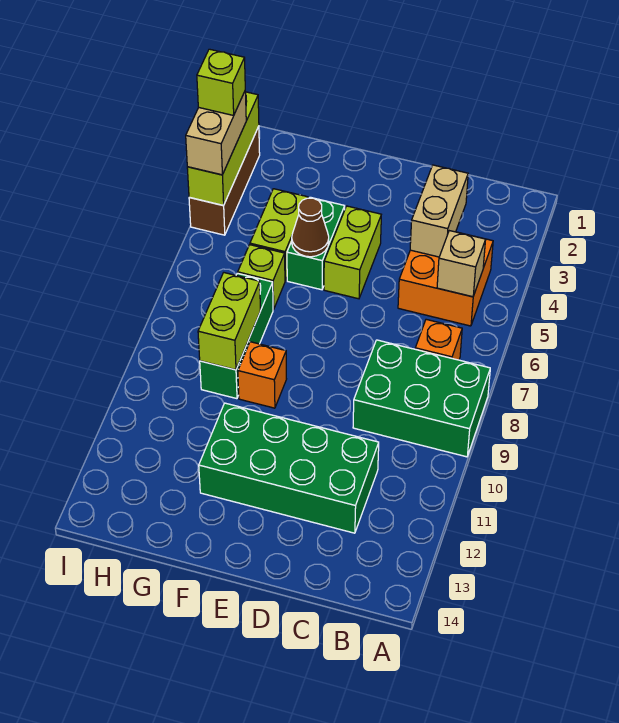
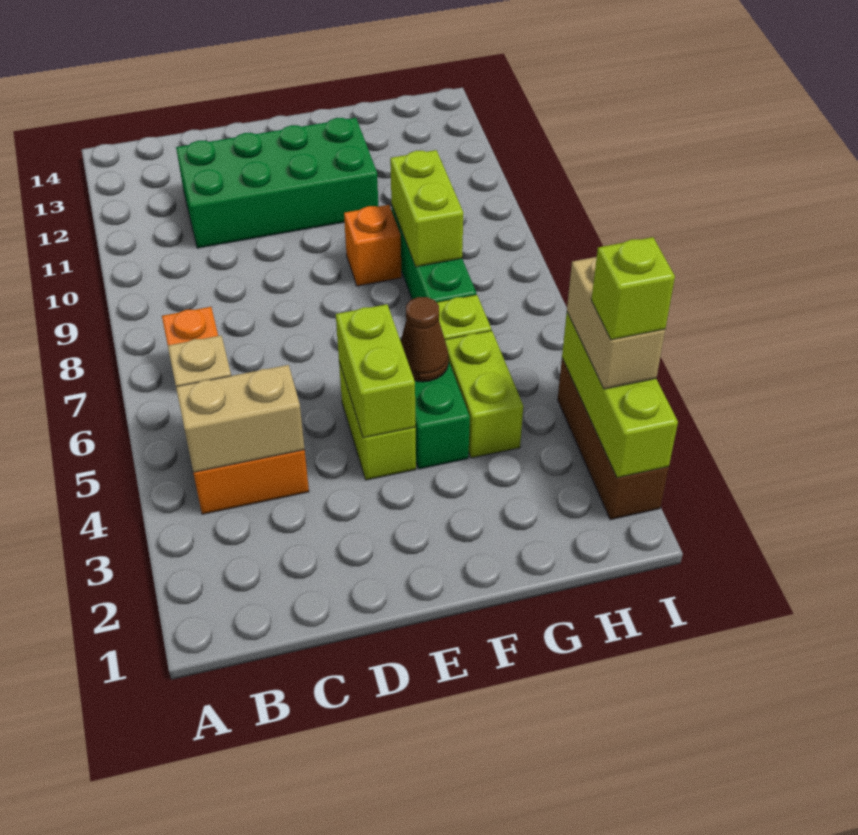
green 2x3 brick [353,340,490,457] -> none
tan 1x2 brick [410,165,468,257] -> tan 1x2 brick turned to [176,365,305,472]
none -> lime 1x2 brick [336,304,416,438]

